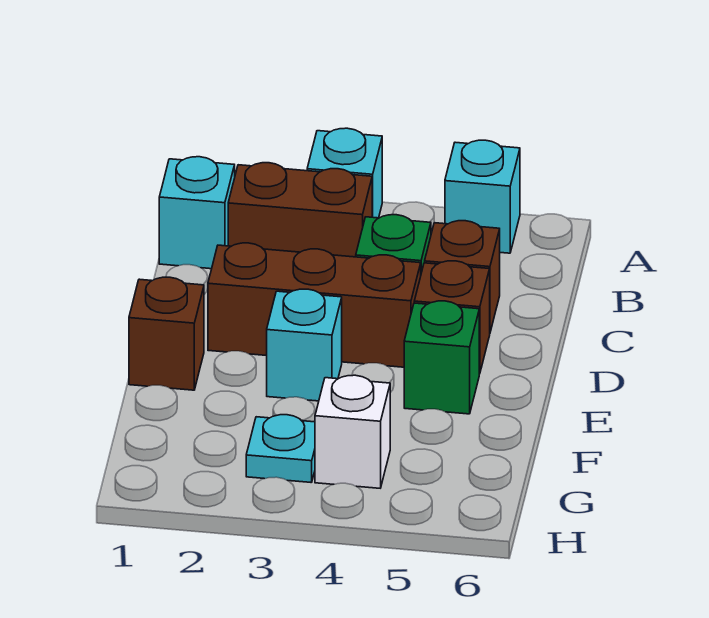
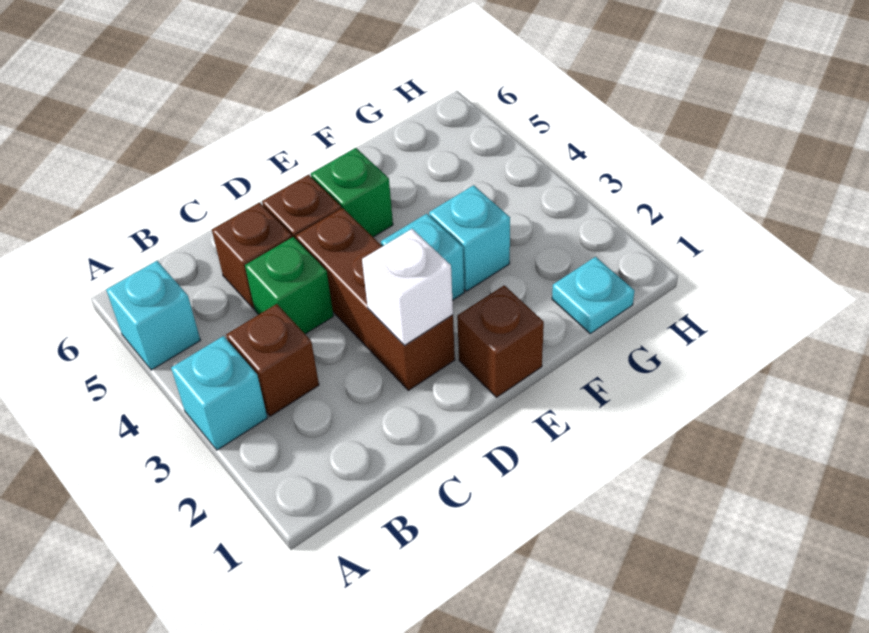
cyan 1x1 brick [159,157,235,269] -> cyan 1x1 brick moved to [429,185,510,291]
brown 1x2 brick [228,163,372,257] -> brown 1x1 brick [226,304,319,416]
cyan 1x1 plate [246,415,315,483] -> cyan 1x1 plate moved to [552,257,634,334]
white 1x1 brick [315,375,390,488] -> white 1x1 brick moved to [362,229,453,345]

